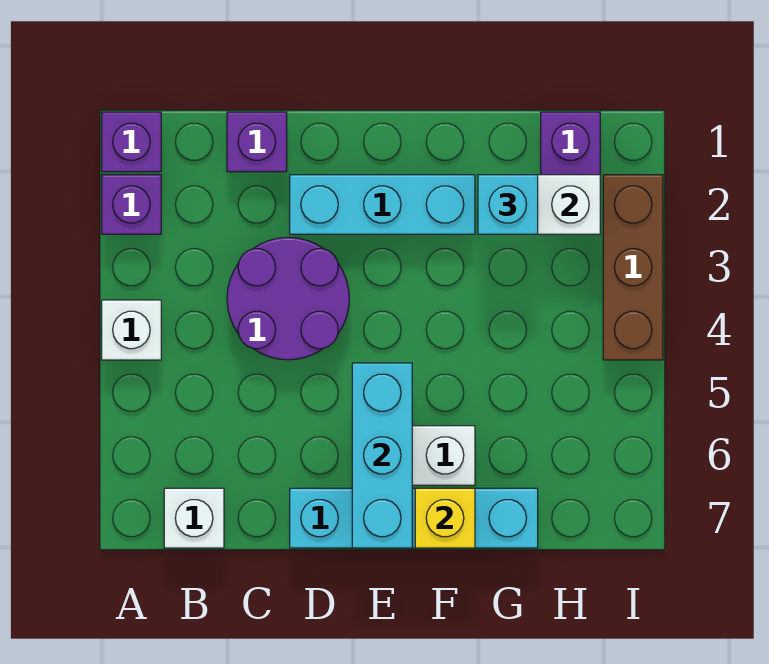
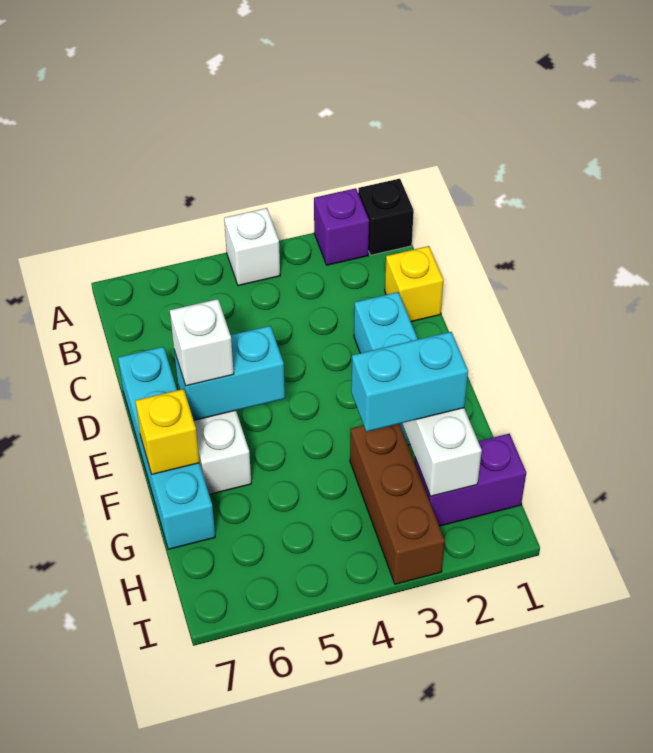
purple 1x1 brick [102,112,161,172] -> black 1x1 brick [358,179,414,255]
white 1x1 brick [164,488,224,548] -> white 1x1 brick moved to [170,299,234,386]
purple 1x1 brick [227,112,287,172] -> yellow 1x1 brick [385,246,443,322]
purple 2x2 round brick [227,237,349,360] -> none
cyan 1x3 brick [352,363,412,548] -> cyan 1x2 brick [174,326,285,420]
cyan 1x1 brick [478,175,538,234] -> cyan 1x2 brick [351,332,468,432]
brown 1x3 brick [603,175,663,360] -> brown 1x3 brick turned to [350,424,445,584]

